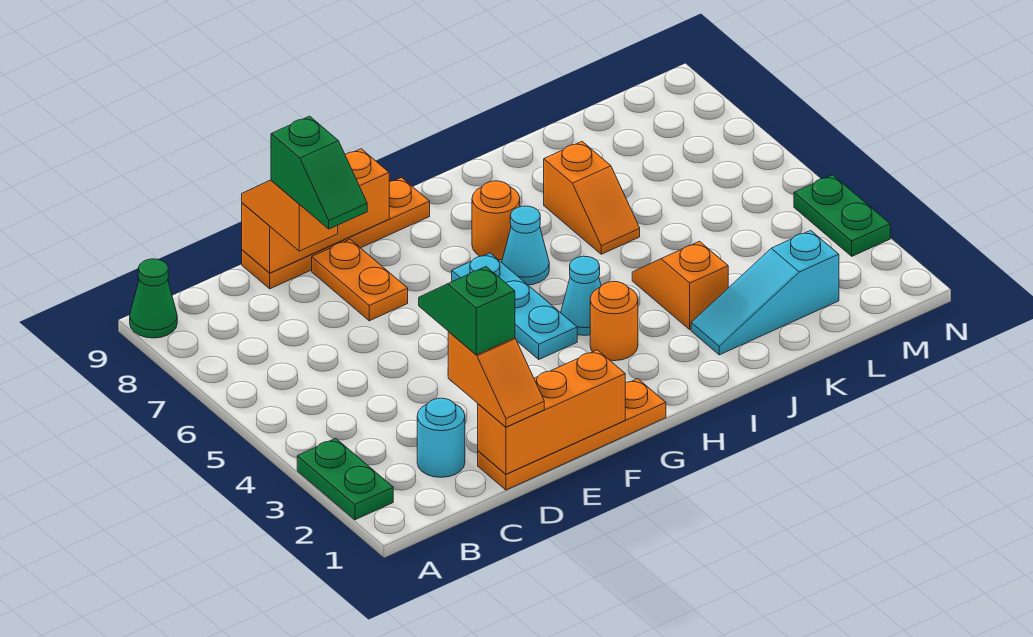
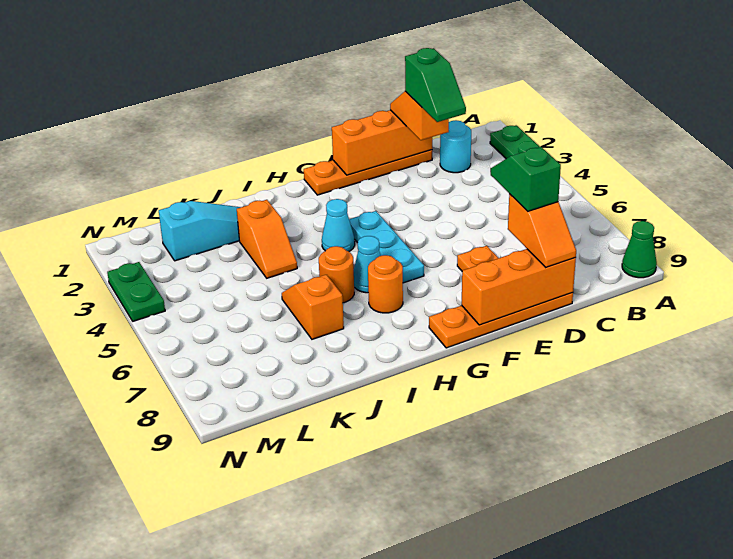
orange 1x1 round brick [590,282,638,361] -> orange 1x1 round brick moved to [319,246,354,303]

